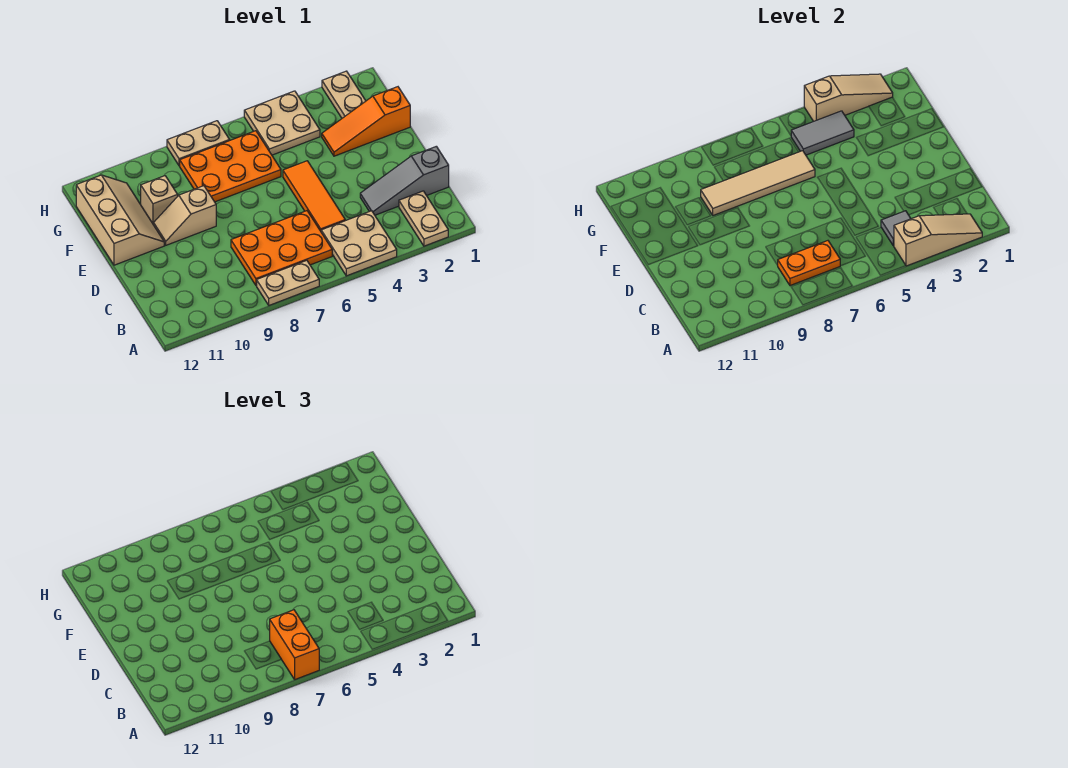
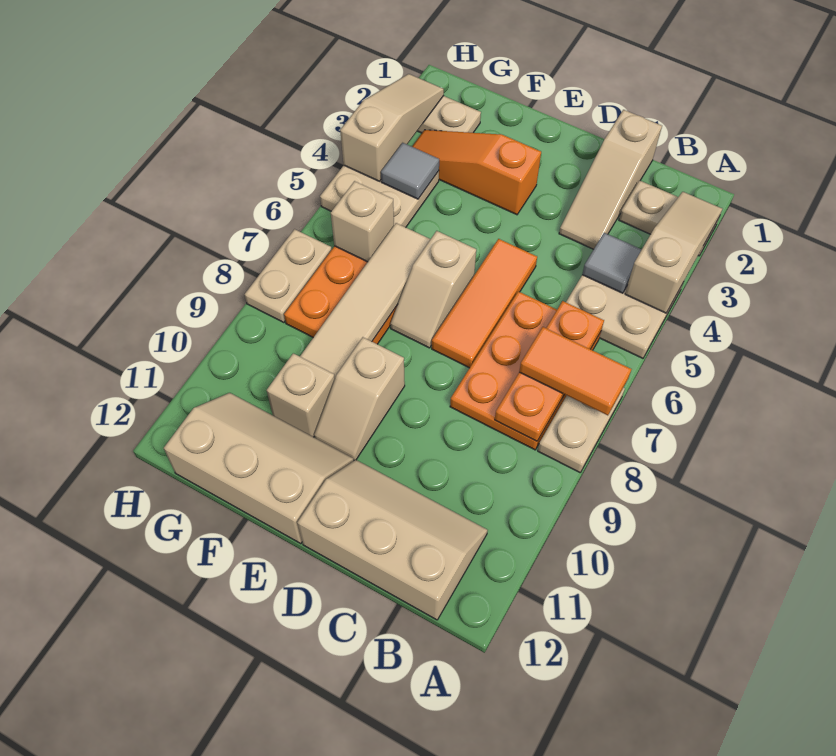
orange 1x2 brick [270,610,319,679] -> orange 1x2 tile [519,327,631,415]
orange 1x2 plate [778,241,840,286] -> orange 1x3 plate [495,301,604,441]
none -> tan 2x3 slope [297,460,488,620]
grey 1x3 slope [360,146,449,215] -> tan 1x3 slope [559,110,662,249]
orange 1x3 tile [283,161,345,231] -> orange 1x3 tile turned to [432,239,537,368]
none -> tan 1x2 slope [390,231,476,348]
orange 1x3 slope [322,87,410,156] -> orange 1x3 slope turned to [412,130,541,215]
grey 1x2 tile [791,111,854,155] -> grey 1x1 tile [381,143,439,199]
none -> tan 1x1 brick [331,181,394,262]

